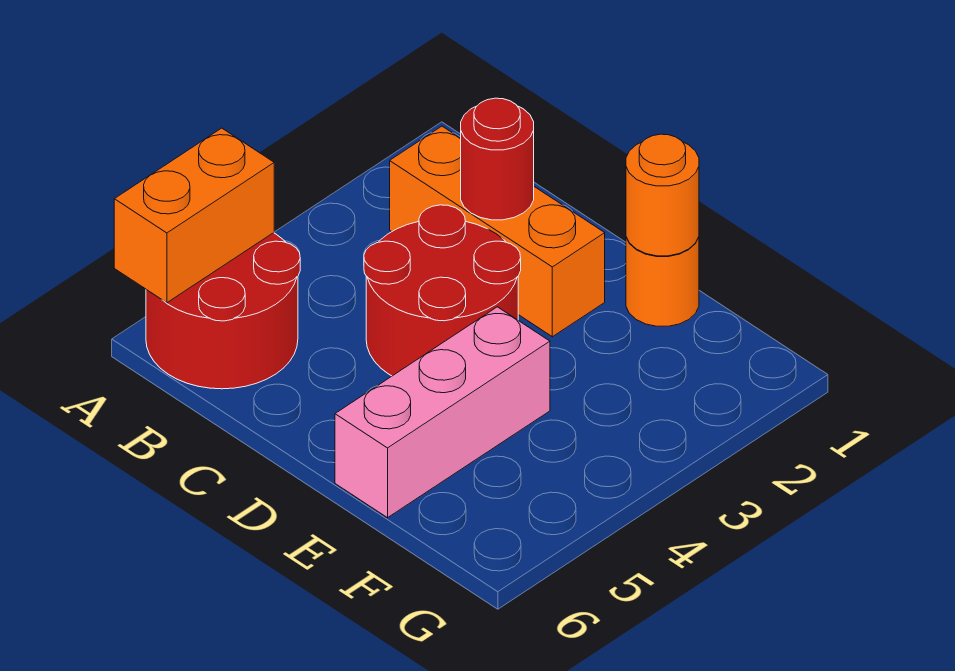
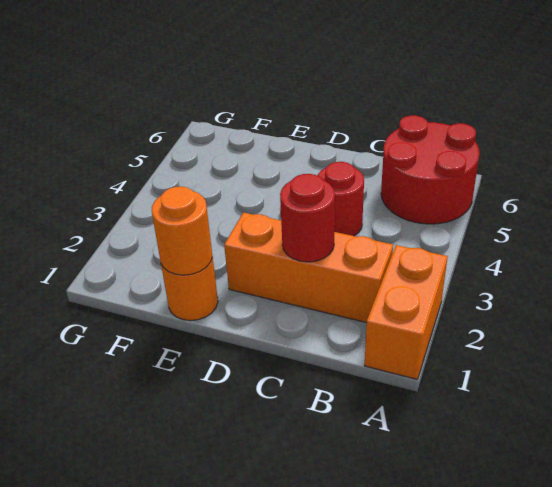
orange 1x2 brick [114,128,274,303] -> orange 1x2 brick moved to [364,245,448,379]
red 2x2 round brick [364,205,521,376] -> red 1x1 round brick [317,162,364,236]
pink 1x3 brick [335,307,550,518] -> none

